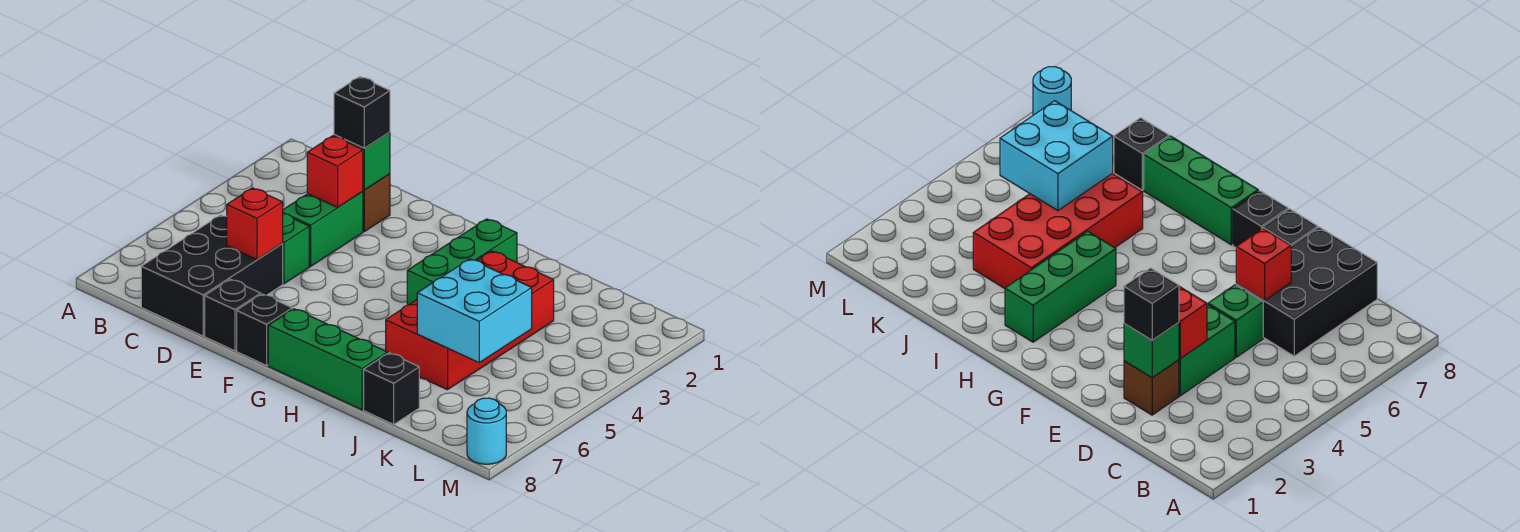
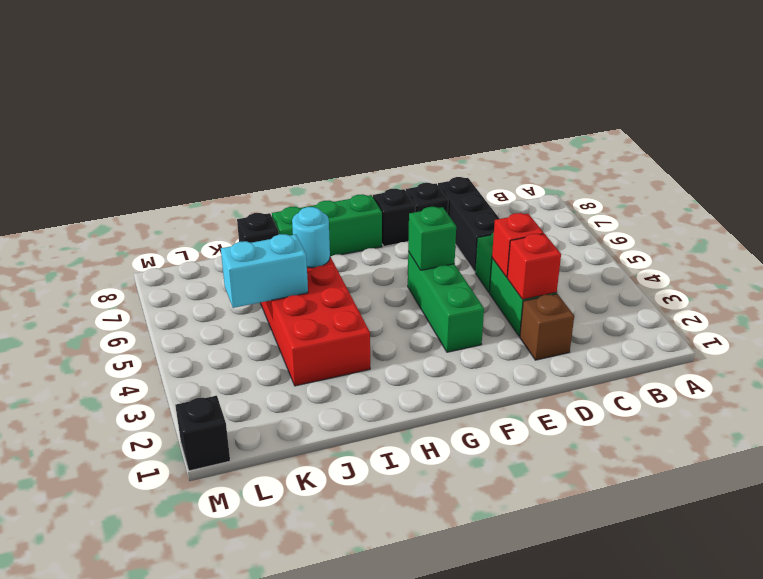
black 2x3 brick [141,215,283,336] -> black 1x3 brick [438,177,500,272]
green 1x1 brick [334,132,390,190] -> green 1x1 brick moved to [408,207,456,270]
black 1x1 brick [334,77,390,148] -> black 1x1 brick moved to [175,396,230,471]
red 1x1 brick [227,188,283,260] -> red 1x1 brick moved to [492,213,544,277]
green 1x3 brick [407,219,517,305] -> green 1x3 brick moved to [408,252,484,352]
cyan 2x2 brick [417,259,532,362] -> cyan 1x2 brick [221,234,308,308]
cyan 1x1 round brick [467,398,506,464] -> cyan 1x1 round brick moved to [292,207,330,268]

